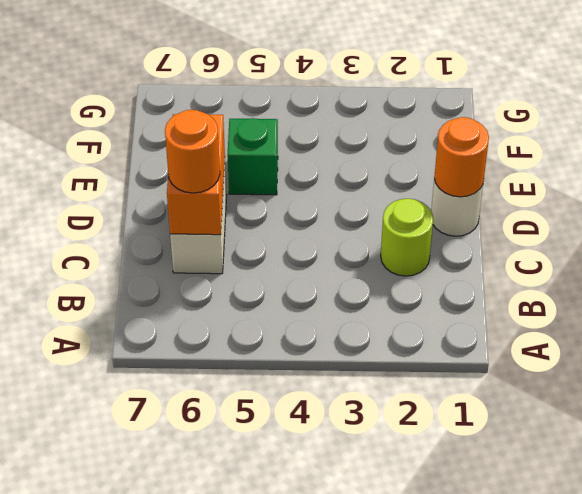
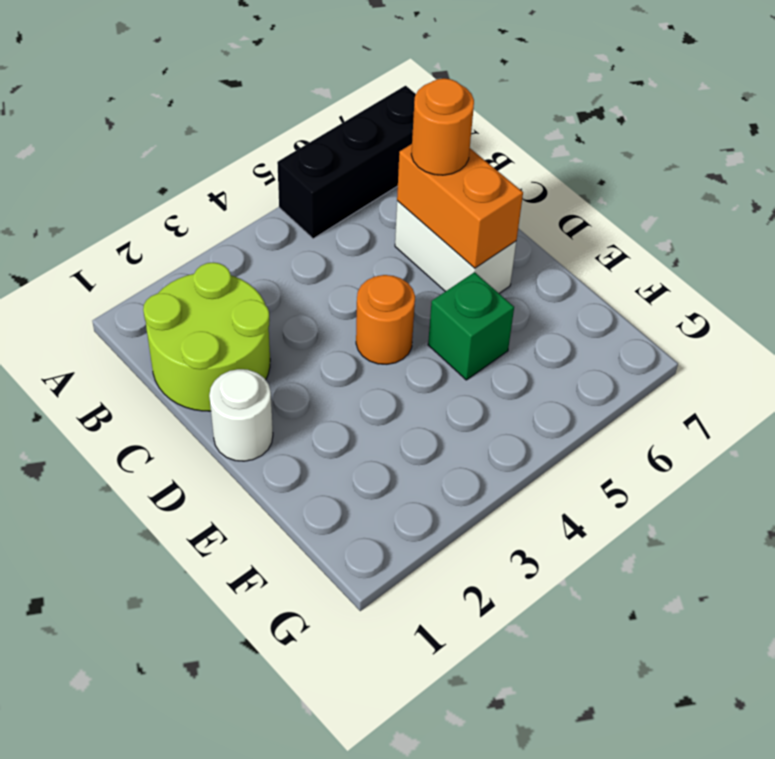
none -> black 1x3 brick [277,86,416,239]
lime 1x1 round brick [381,199,433,276] -> lime 2x2 round brick [143,263,270,411]
orange 1x1 round brick [434,117,489,197] -> orange 1x1 round brick moved to [356,275,415,364]

